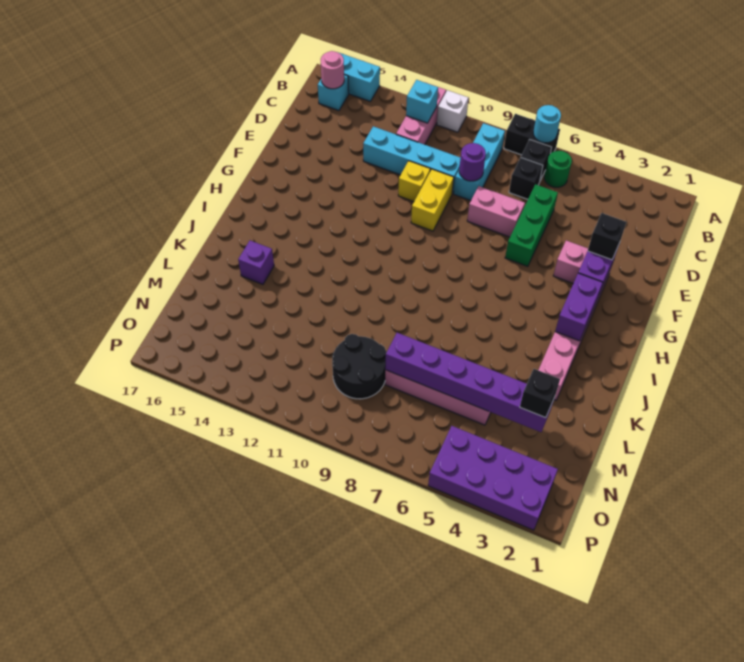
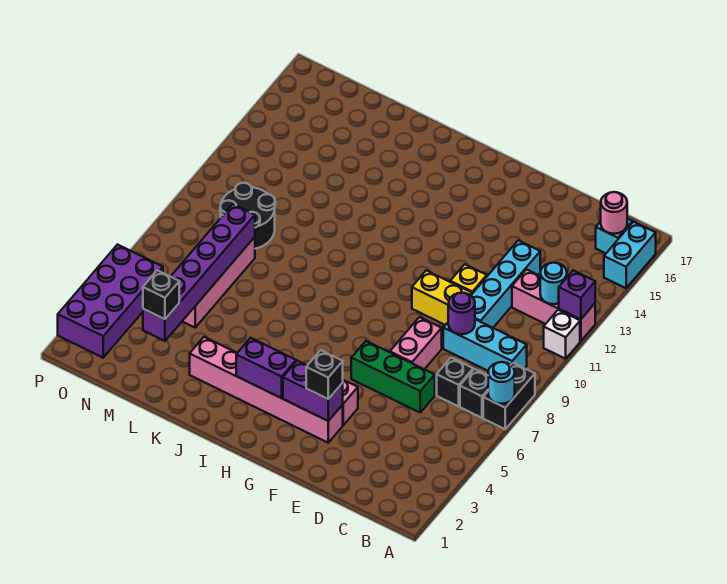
green 1x1 round brick [544,151,572,187] -> none
cyan 1x1 brick [406,80,438,123] -> cyan 1x1 round brick [540,263,567,304]
purple 1x1 brick [238,240,274,284] -> purple 1x1 brick moved to [559,270,595,319]

